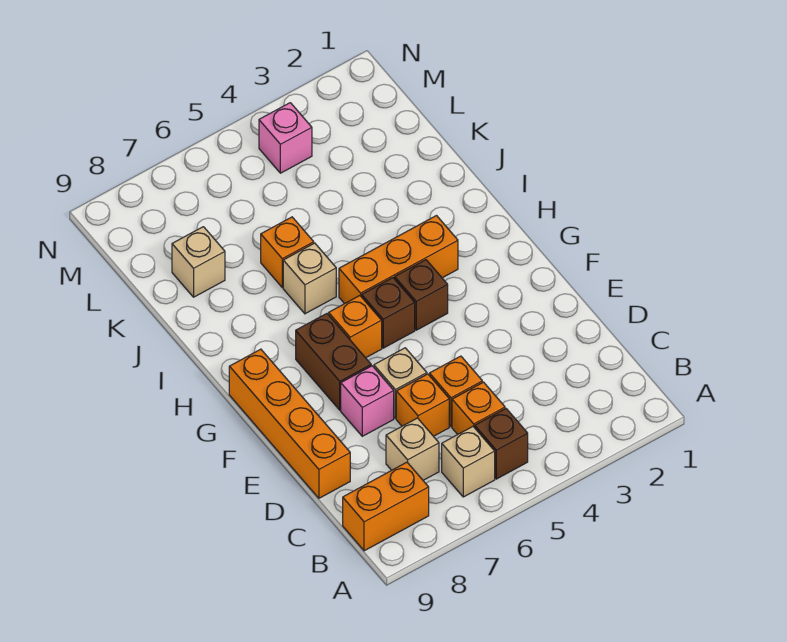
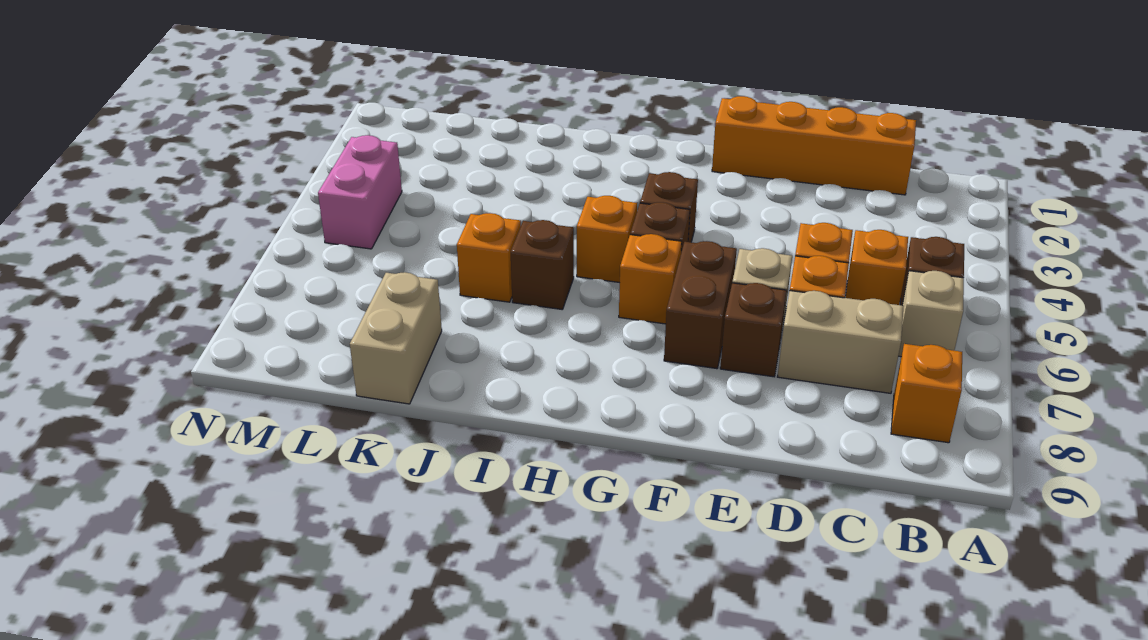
orange 1x2 brick [343,462,429,551] -> orange 1x1 brick [891,344,962,443]
tan 1x1 brick [386,418,439,480] -> tan 1x2 brick [778,291,904,393]
orange 1x4 brick [229,349,350,498] -> orange 1x4 brick moved to [712,96,916,195]
pink 1x1 brick [341,366,394,436] -> brown 1x1 brick [720,283,787,377]
brown 1x2 brick [296,314,371,410] -> brown 1x2 brick turned to [664,241,737,369]
orange 1x3 brick [339,216,458,304] -> orange 1x1 brick [577,196,637,283]
tan 1x1 brick [283,243,336,314] -> brown 1x1 brick [511,220,574,309]
tan 1x1 brick [172,227,225,297] -> tan 1x2 brick [350,272,442,404]
pink 1x1 brick [259,103,312,173] -> pink 1x2 brick [318,135,402,249]

